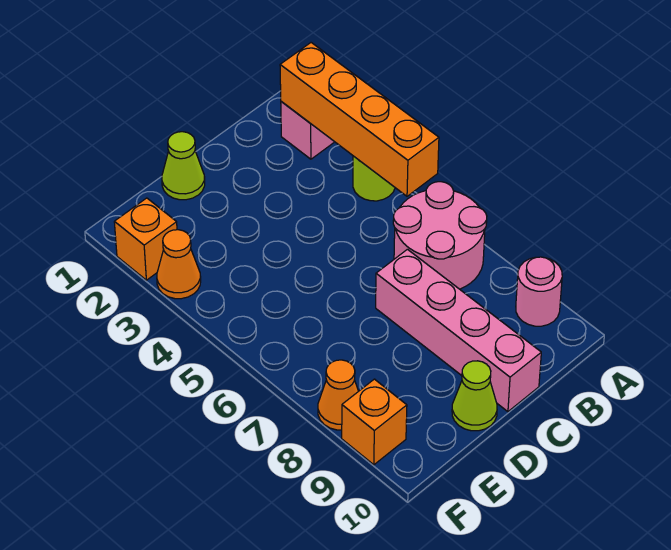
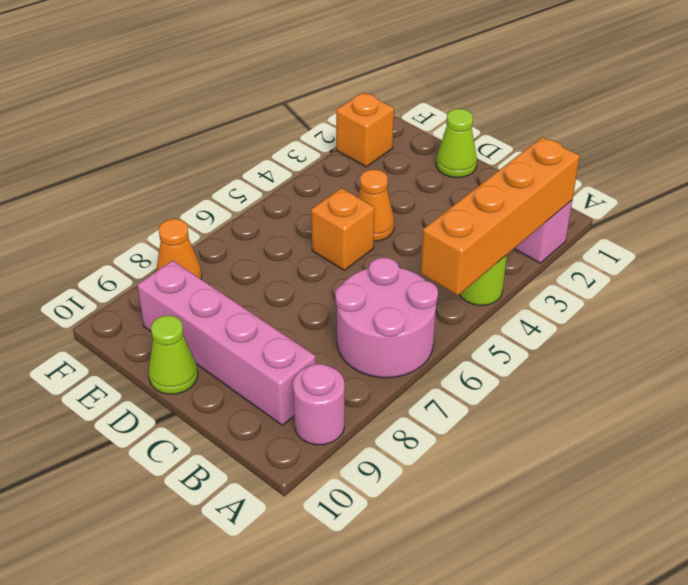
pink 1x4 brick [376,249,541,412] -> pink 1x4 brick turned to [137,261,316,425]
orange 1x1 cone [157,230,201,299] -> orange 1x1 cone moved to [358,170,394,241]
orange 1x1 brick [342,379,407,465] -> orange 1x1 brick moved to [311,188,374,270]

